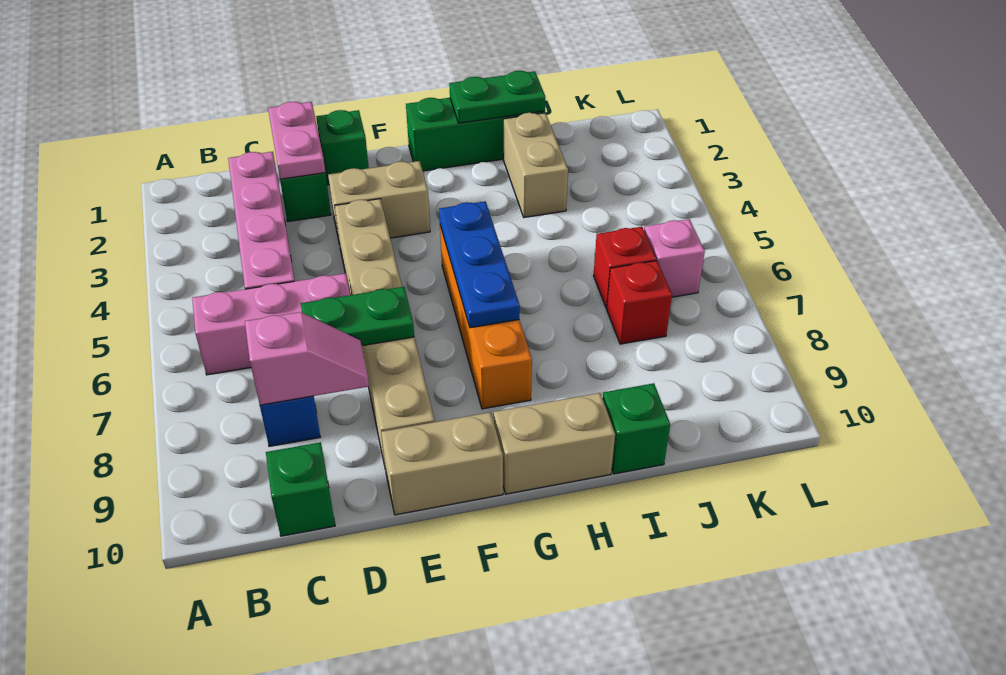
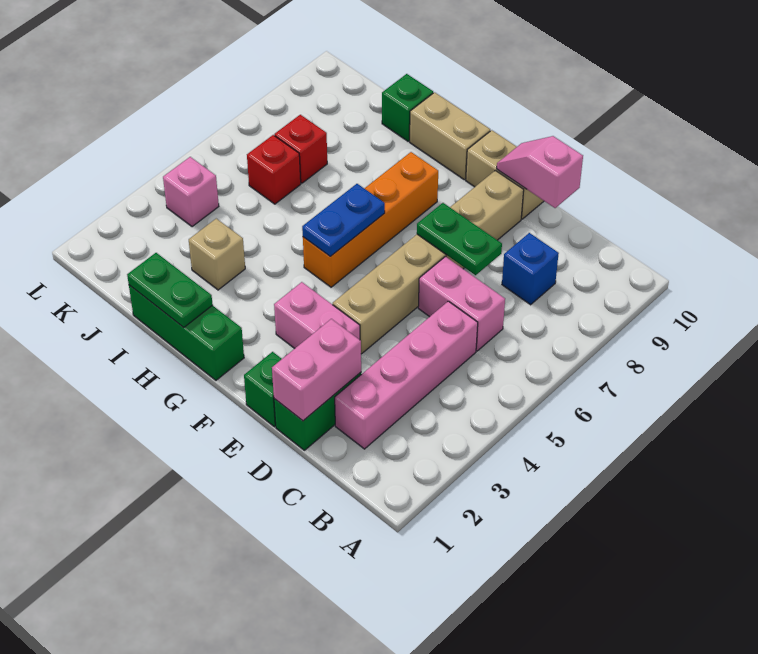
pink 1x3 brick [192,273,350,375] -> pink 1x2 brick [418,257,505,351]
pink 1x2 slope [245,312,369,405] -> pink 1x2 slope moved to [497,136,583,208]
green 1x1 brick [266,442,335,536] -> none
pink 1x2 plate [268,102,325,179] -> pink 1x2 brick [272,319,361,421]
tan 1x2 brick [328,161,430,240] -> pink 1x2 brick [274,282,360,349]
blue 1x3 plate [439,201,520,328] -> blue 1x2 plate [302,184,385,256]
tan 1x2 brick [503,113,568,217] -> tan 1x1 brick [189,219,245,290]
pink 1x1 brick [644,219,705,297] -> pink 1x1 brick moved to [163,157,219,227]

